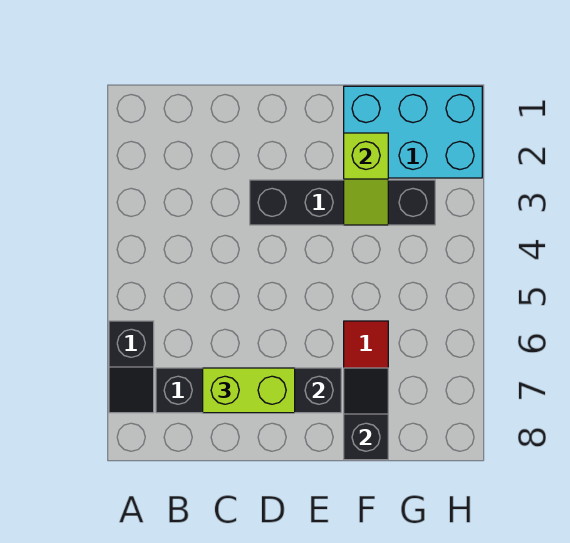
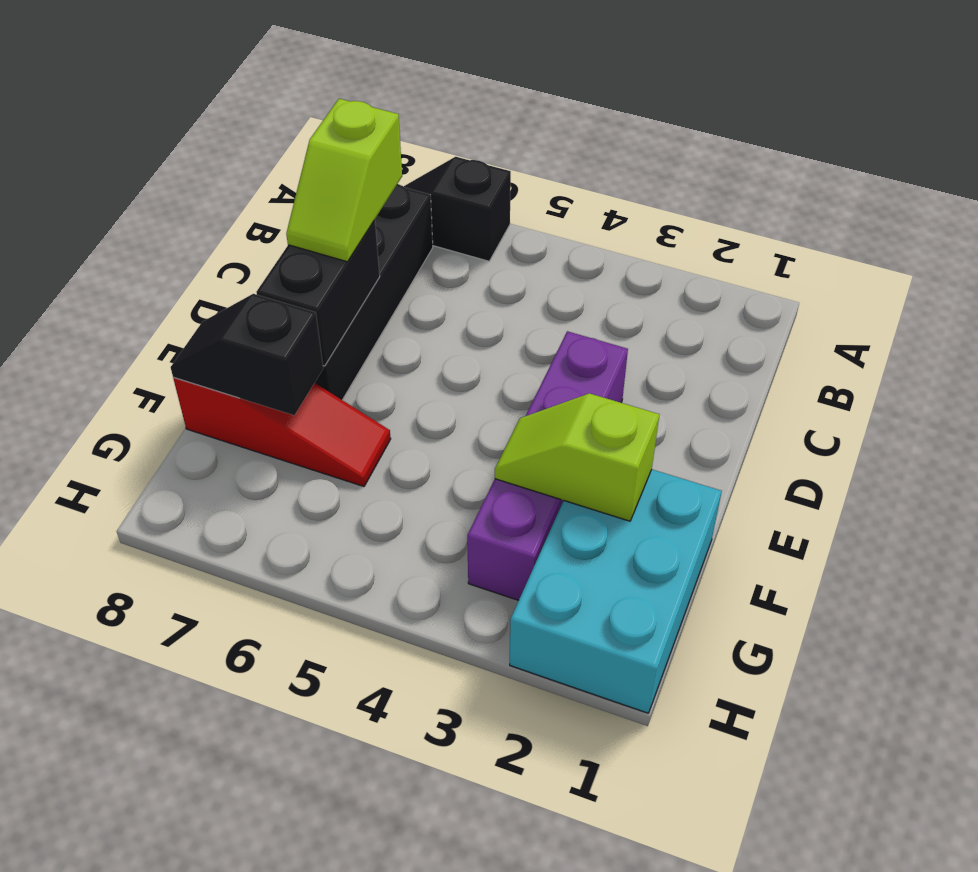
lime 1x2 brick [203,368,295,413] -> lime 1x2 slope [286,99,402,262]
black 1x4 brick [250,180,435,225] -> purple 1x4 brick [467,331,628,600]
black 1x2 slope [344,368,388,460] -> black 1x2 slope turned to [171,294,323,415]

